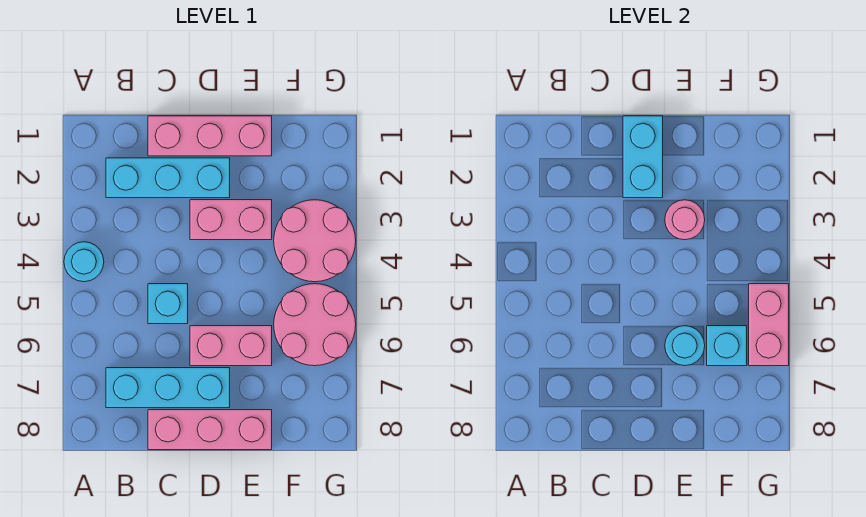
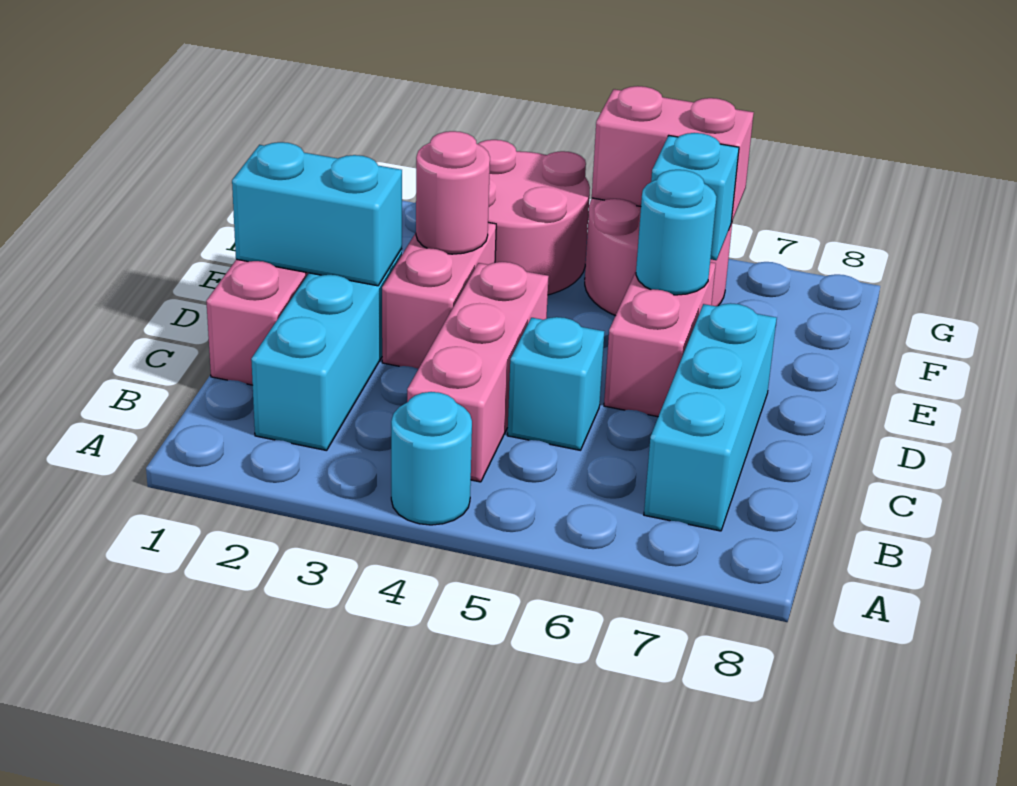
pink 1x3 brick [148,410,272,450] -> pink 1x3 brick moved to [407,262,549,482]

